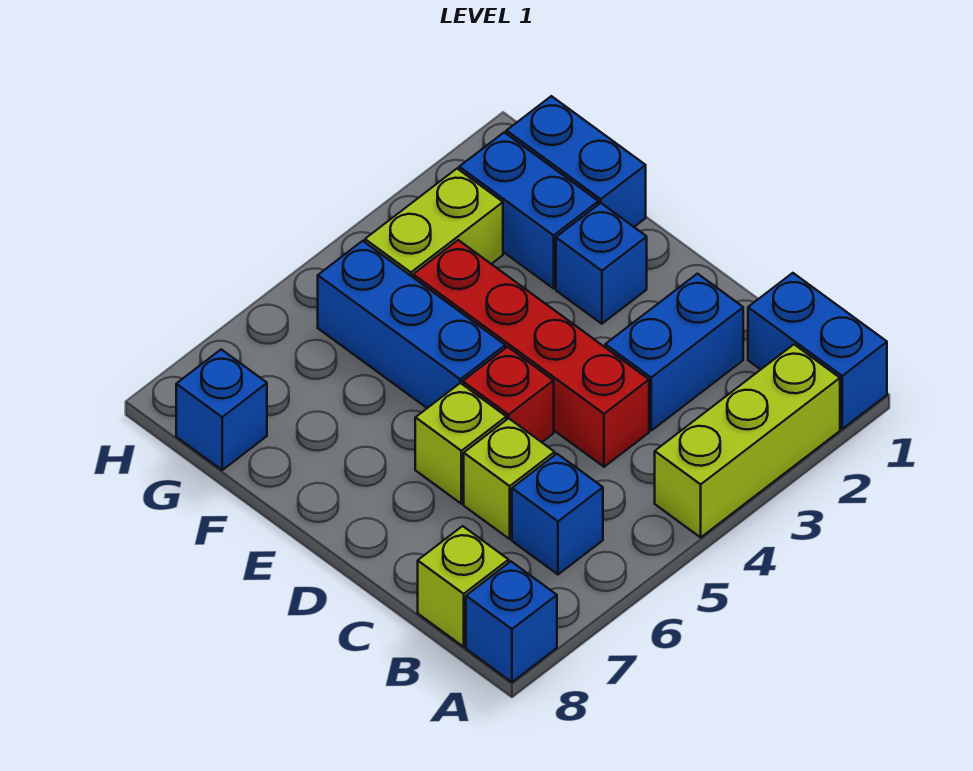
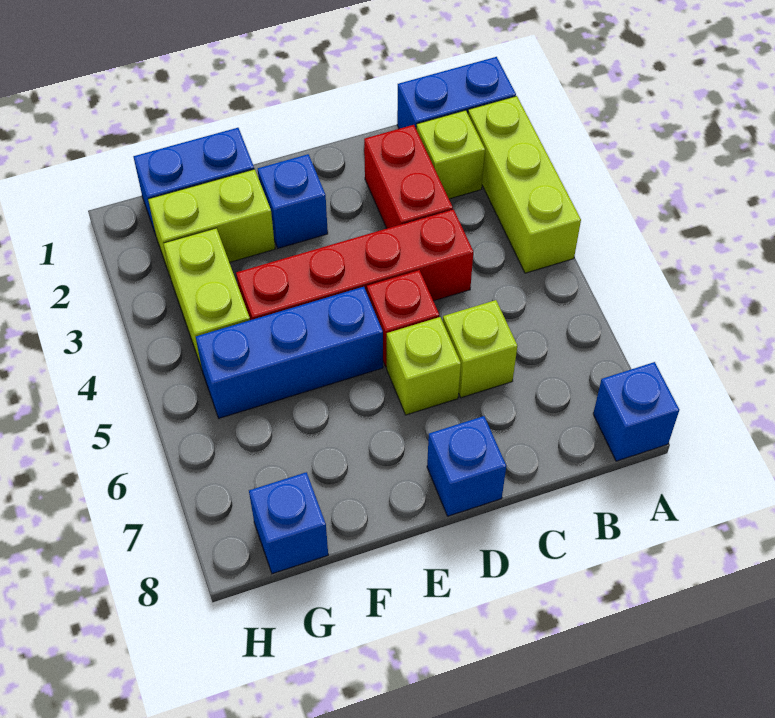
blue 1x1 brick [512,454,603,574] -> blue 1x1 brick moved to [427,416,506,516]
lime 1x1 brick [418,526,509,647] -> lime 1x1 brick moved to [416,110,485,199]
blue 1x2 brick [605,274,743,430] -> red 1x2 brick [364,125,453,228]
blue 1x2 brick [459,132,598,288] -> lime 1x2 brick [148,169,275,278]

